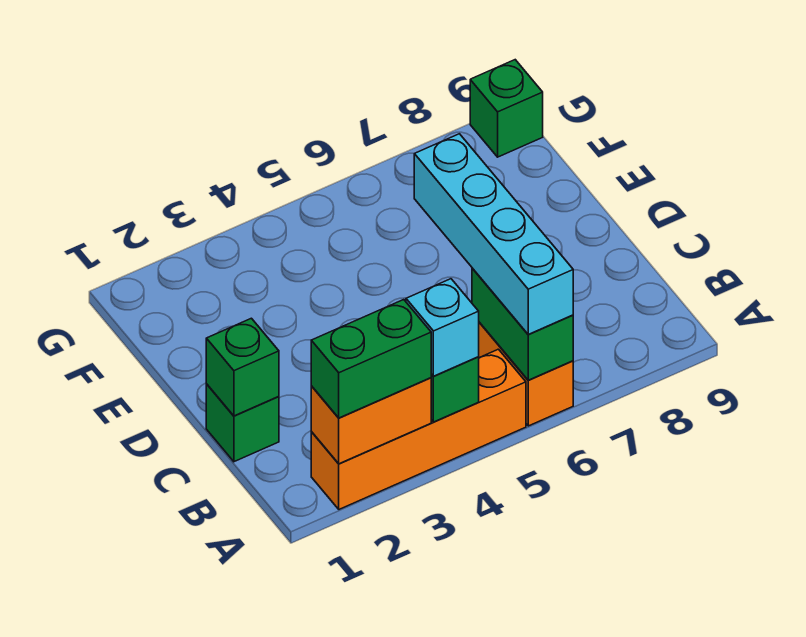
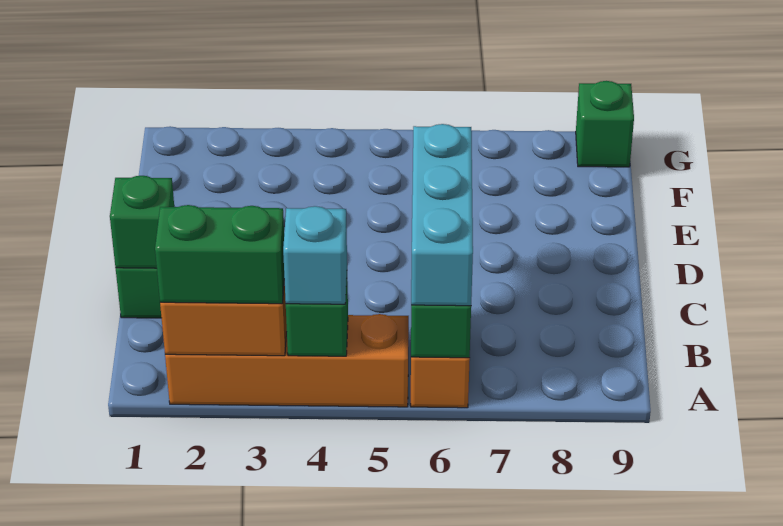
cyan 1x4 brick [414,134,573,334] -> cyan 1x3 brick [411,124,473,306]

